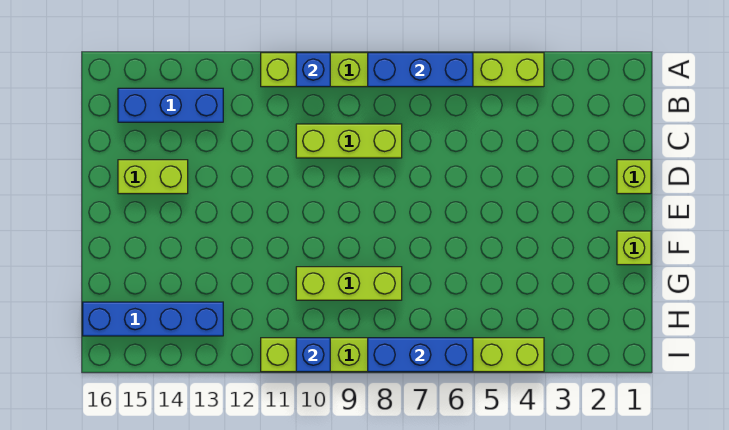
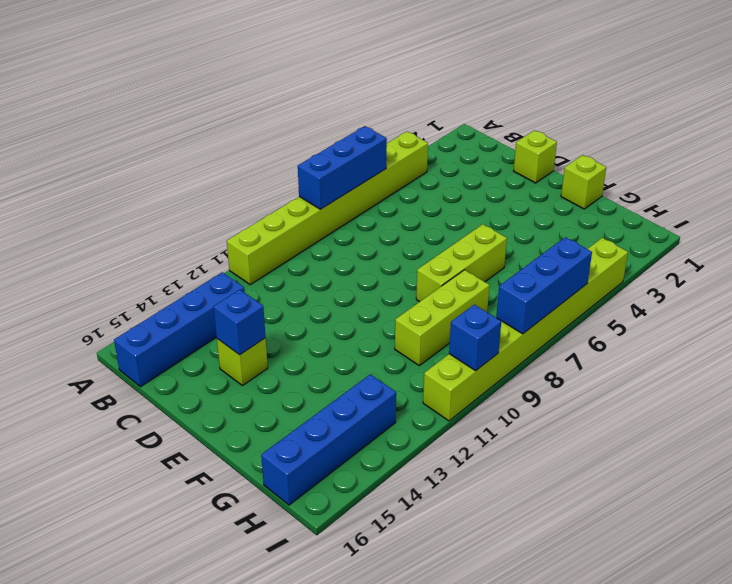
blue 1x1 brick [296,53,330,87] -> blue 1x1 brick moved to [213,290,266,355]
blue 1x3 brick [118,88,223,122] -> blue 1x4 brick [114,272,245,387]
lime 1x3 brick [296,124,402,158] -> lime 1x3 brick moved to [416,224,507,302]
lime 1x2 brick [118,160,188,194] -> lime 1x1 brick [217,338,268,386]

